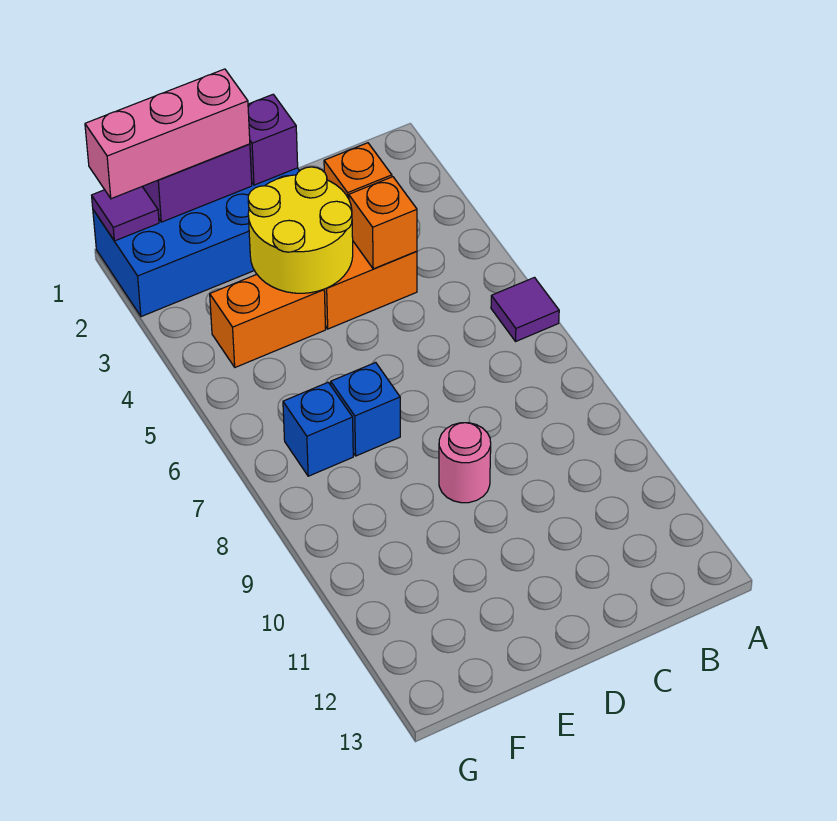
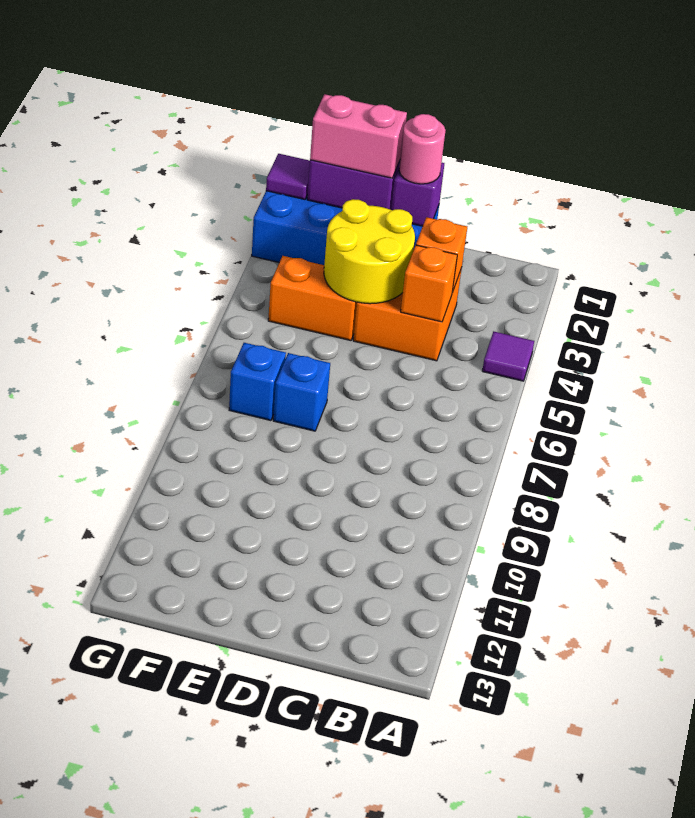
purple 1x1 tile [491,278,559,341] -> purple 1x1 tile moved to [482,331,534,381]
pink 1x1 round brick [439,423,491,503] -> pink 1x1 round brick moved to [399,114,446,184]
pink 1x3 brick [85,69,250,199] -> pink 1x2 brick [310,94,407,178]

